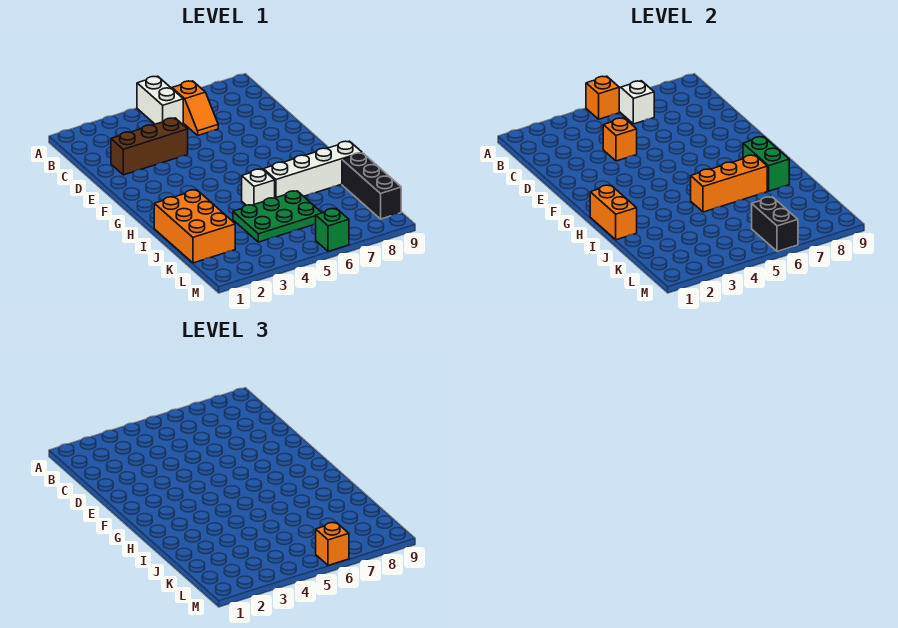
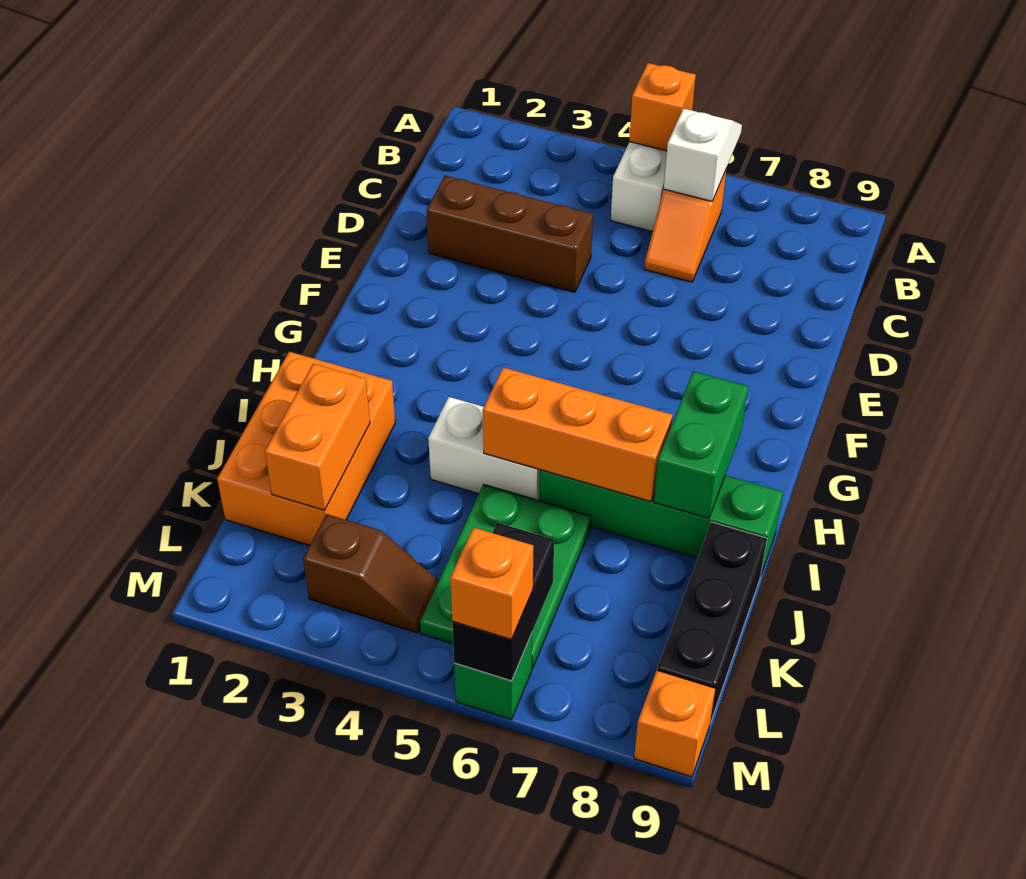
orange 1x1 brick [603,118,637,161] -> orange 1x1 brick moved to [634,671,715,777]
orange 1x2 brick [590,185,637,240] -> orange 1x2 brick moved to [265,364,370,510]
white 1x1 brick [242,169,275,205] -> white 1x2 brick [428,397,540,500]
white 1x4 brick [263,141,362,198] -> green 1x4 brick [539,470,783,574]
green 2x3 plate [233,191,322,242] -> green 2x3 plate turned to [420,484,591,669]
none -> brown 1x2 slope [303,514,439,633]

